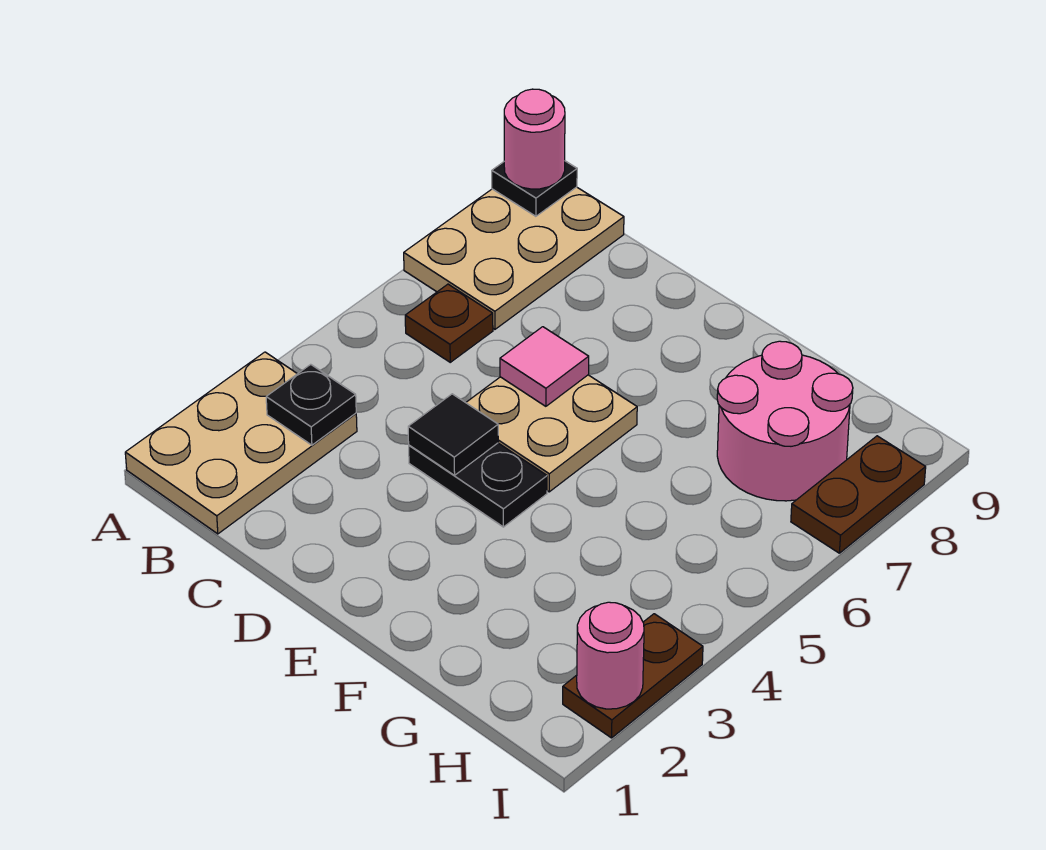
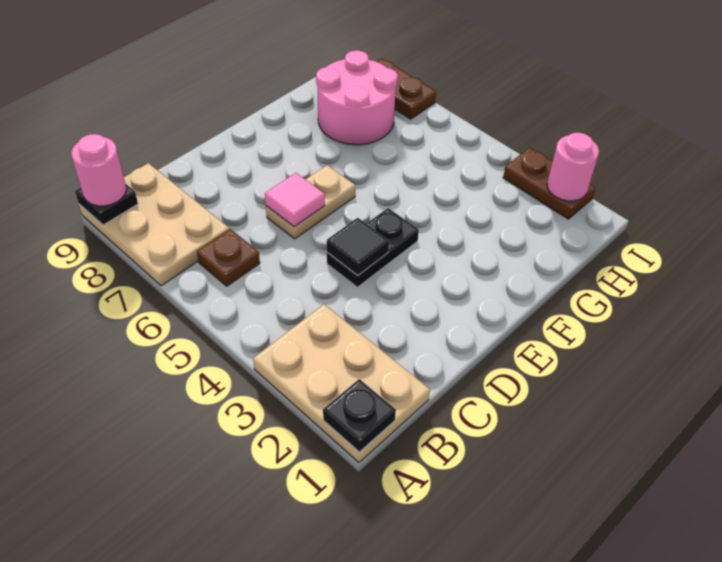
black 1x1 plate [266,364,356,445] -> black 1x1 plate moved to [323,379,396,452]
tan 2x2 plate [466,375,637,492] -> tan 1x2 plate [266,165,355,239]

